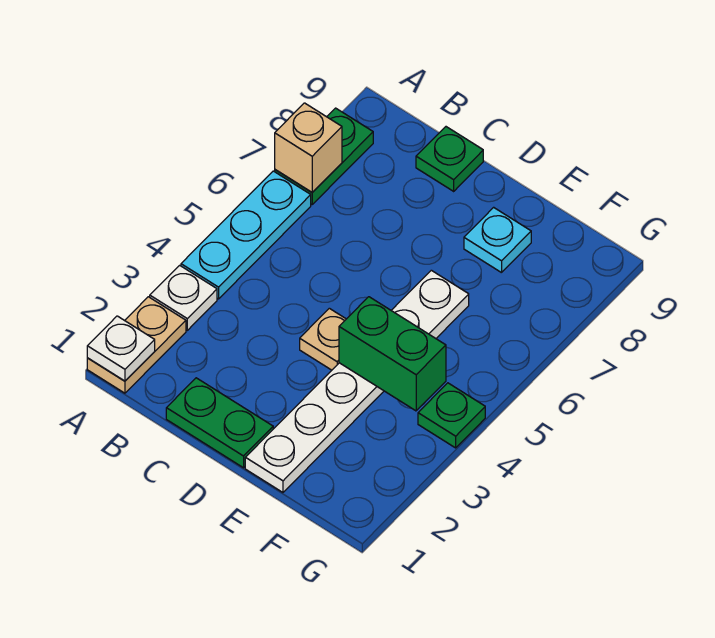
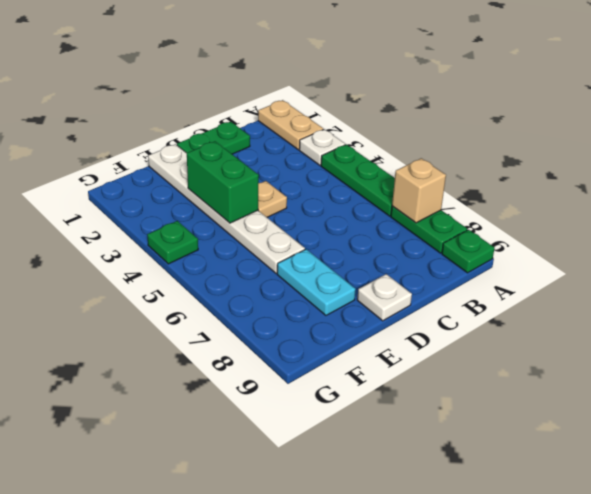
white 1x1 plate [87,316,155,381] -> white 1x1 plate moved to [357,274,412,321]
cyan 1x3 plate [181,171,311,299] -> green 1x3 plate [321,144,395,216]
green 1x1 plate [416,127,483,191] -> green 1x1 plate moved to [442,230,495,273]
green 1x2 brick [339,297,446,411] -> green 1x2 brick turned to [187,141,259,223]
cyan 1x1 plate [464,207,531,273] -> cyan 1x2 plate [277,249,356,315]

